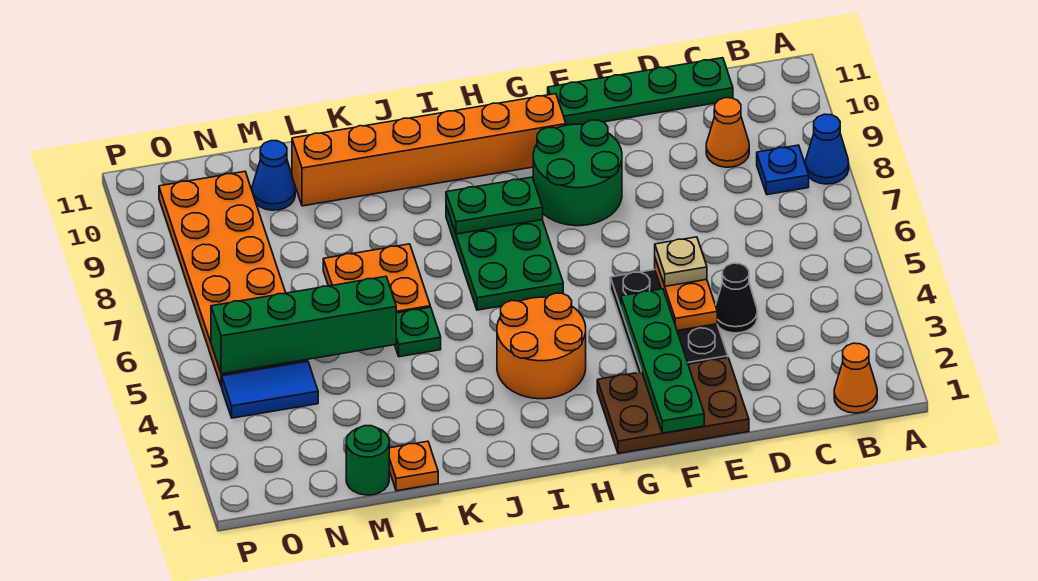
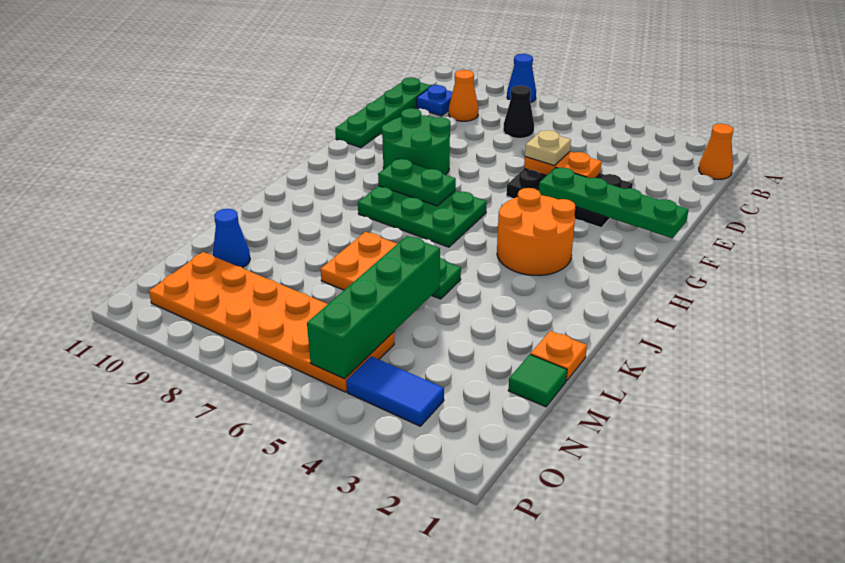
blue 1x1 plate [757,145,809,195] -> blue 1x1 plate moved to [416,85,453,116]
black 1x1 cone [716,263,757,333] -> black 1x1 cone moved to [503,86,534,138]
brown 2x3 plate [597,358,749,453] -> none
orange 1x6 brick [292,94,566,206] -> none
green 1x2 plate [446,177,543,234] -> green 1x2 plate turned to [378,159,456,206]
green 1x1 round brick [346,426,389,495] -> green 1x1 tile [508,355,567,407]
blue 1x2 tile [222,361,318,418] -> blue 1x2 tile turned to [346,356,444,426]

